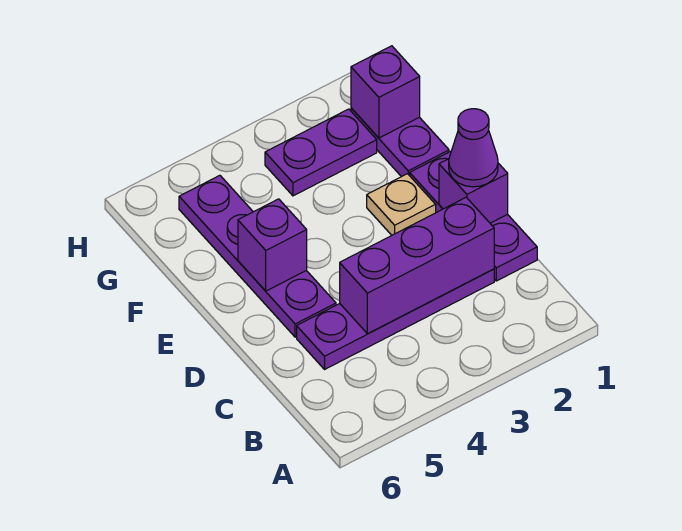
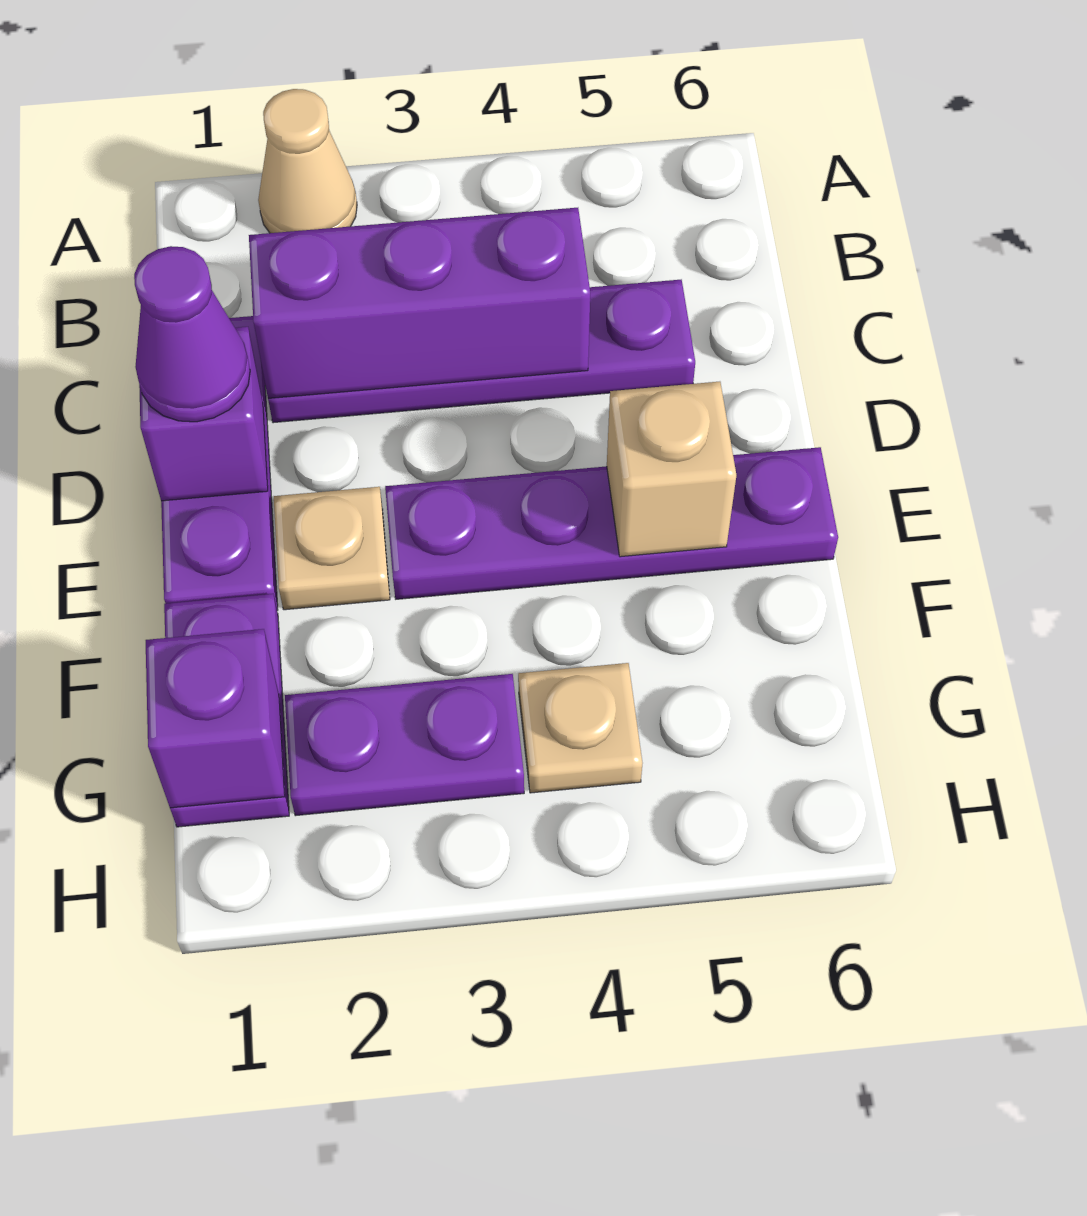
none -> tan 1x1 cone [258,89,357,233]
purple 1x4 plate [179,175,336,337] -> purple 1x4 plate turned to [385,447,838,599]
purple 1x1 brick [238,199,307,291] -> tan 1x1 brick [607,382,736,557]
none -> tan 1x1 plate [518,663,643,793]

